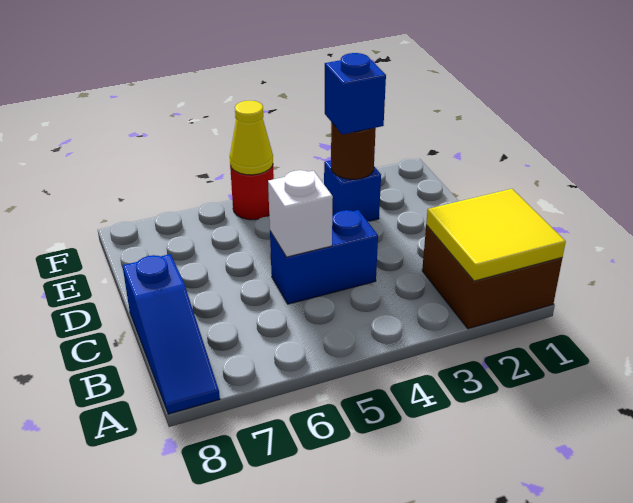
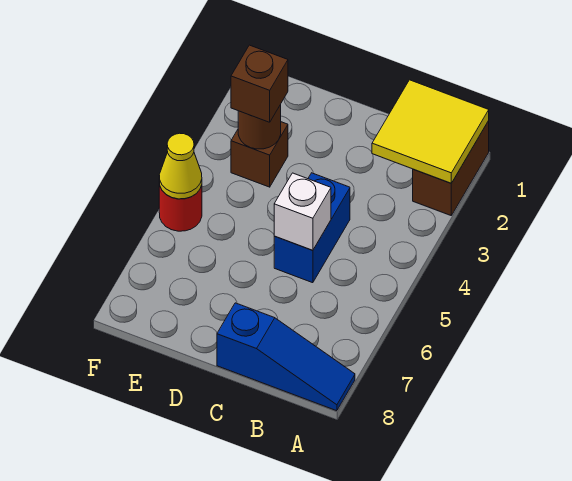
brown 2x2 brick [422,225,562,329] -> brown 1x2 brick [413,121,489,215]
blue 1x1 brick [324,160,381,221] -> brown 1x1 brick [231,122,288,187]
blue 1x1 brick [325,53,386,135] -> brown 1x1 brick [231,45,288,122]

